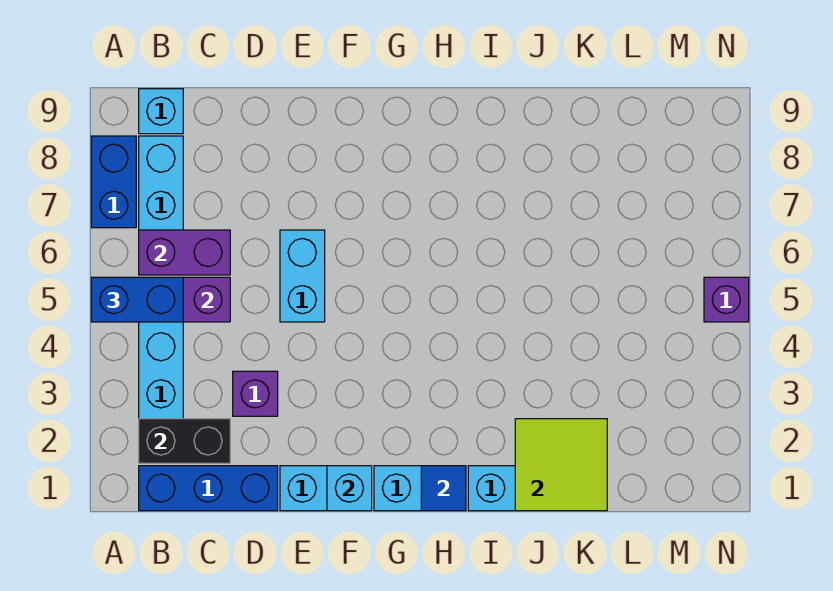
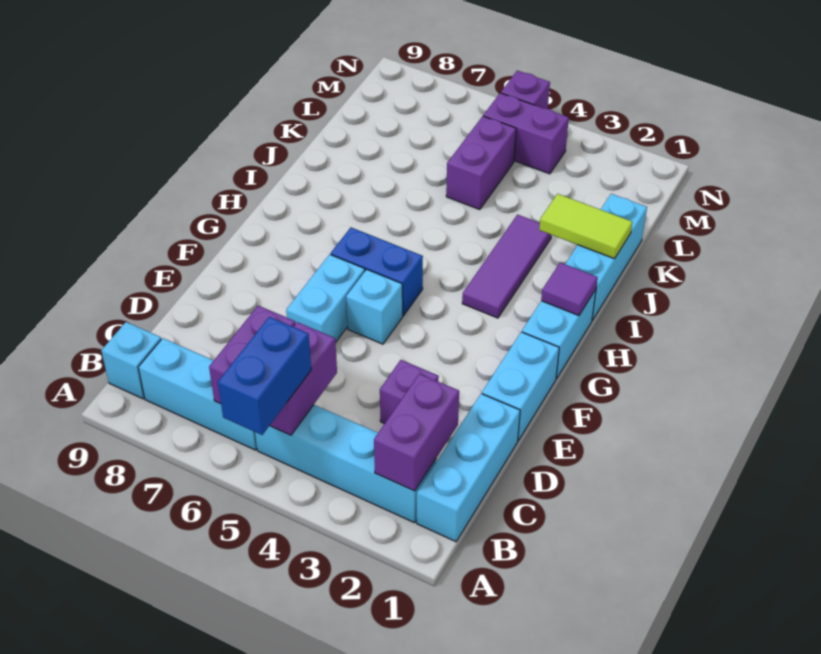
blue 1x2 brick [91,136,136,228] -> blue 1x2 brick moved to [331,228,423,316]
blue 1x3 brick [139,466,278,511] -> cyan 1x3 brick [417,394,520,542]
black 1x2 brick [139,419,230,463] -> purple 1x2 brick [374,374,459,491]
cyan 1x2 brick [280,230,325,322] -> cyan 1x2 brick turned to [286,254,365,343]
cyan 1x1 brick [327,466,372,511] -> cyan 1x1 brick moved to [346,269,403,344]
blue 1x1 tile [421,466,466,511] -> purple 1x1 tile [541,263,598,316]
none -> purple 1x3 tile [462,215,551,318]
lime 2x2 tile [515,419,607,511] -> lime 1x2 tile [539,194,632,259]
none -> purple 1x2 brick [446,116,516,210]
none -> purple 1x2 brick [483,93,569,174]

